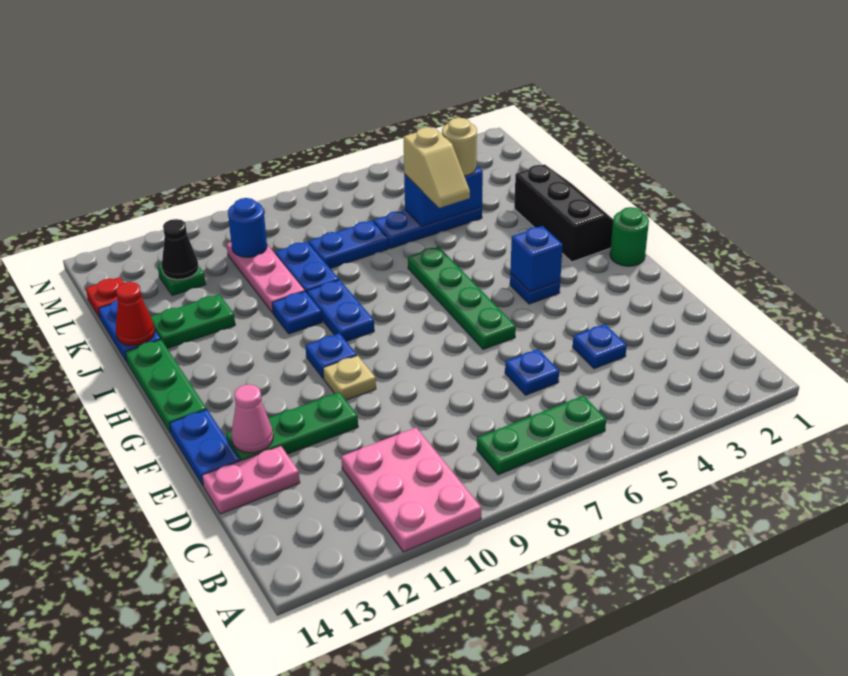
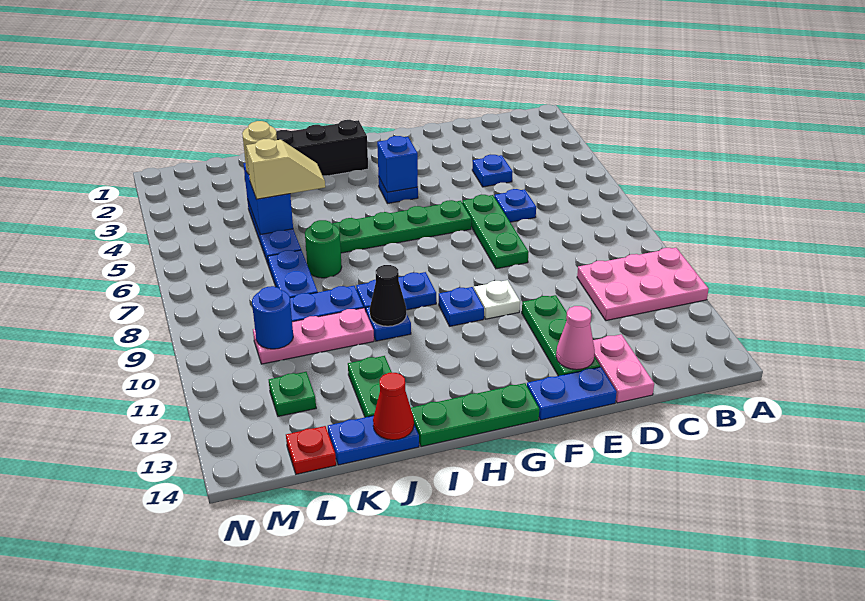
green 1x3 plate [477,396,606,475] -> green 1x3 plate moved to [462,195,529,269]
tan 1x1 plate [323,356,376,400] -> white 1x1 plate [474,280,520,319]
green 1x1 round brick [610,207,649,266] -> green 1x1 round brick moved to [305,220,342,278]
black 1x1 cone [162,219,199,280] -> black 1x1 cone moved to [370,265,407,326]

